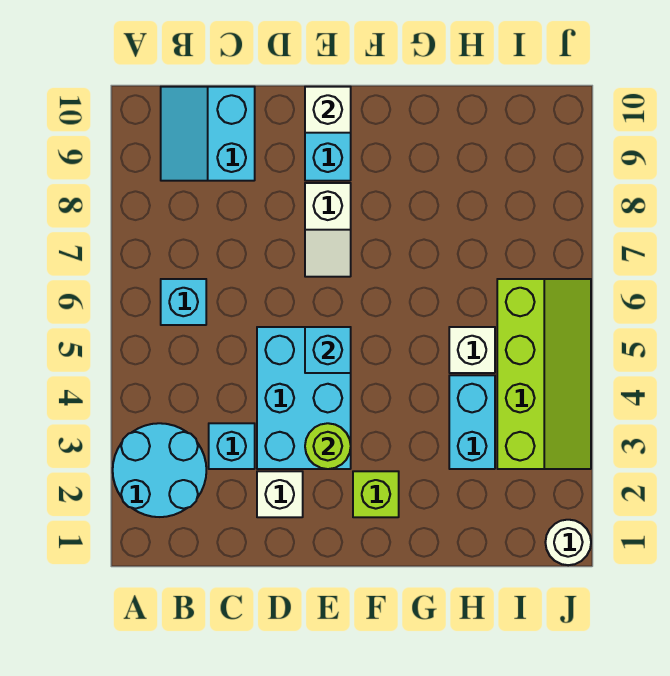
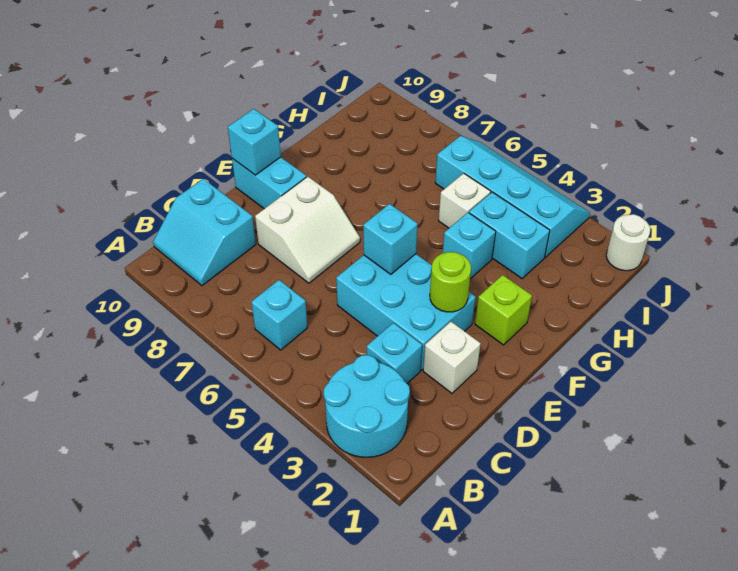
white 1x2 slope [305,183,351,277] -> white 2x2 slope [255,176,360,283]
white 1x1 brick [305,87,351,133] -> cyan 1x1 brick [228,109,281,175]
none -> cyan 1x1 brick [443,213,496,279]
lime 2x4 slope [497,279,591,469] -> cyan 2x4 slope [435,136,590,257]

